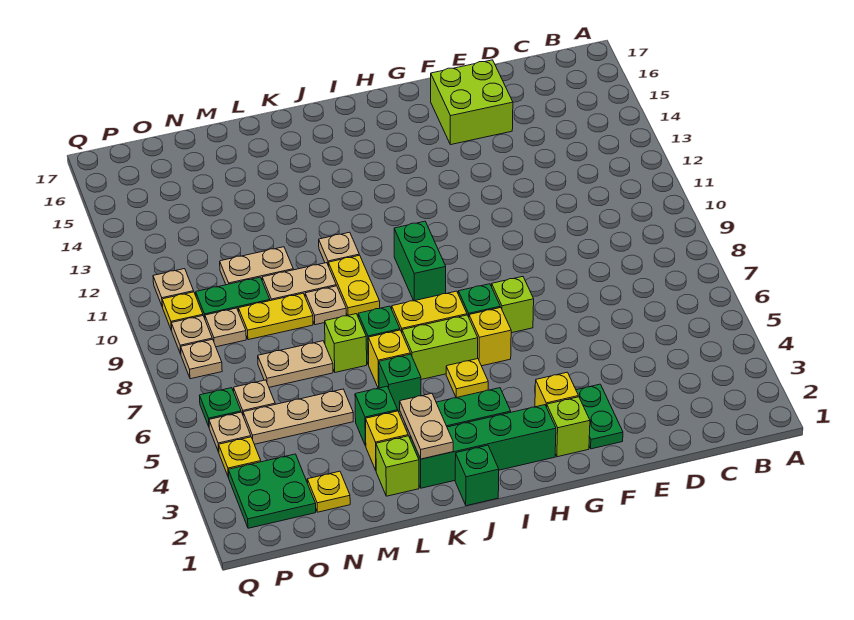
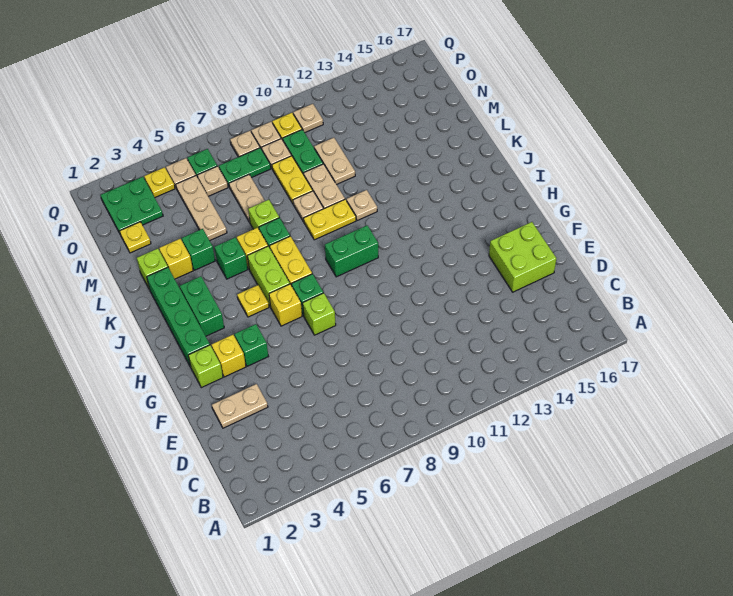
green 1x2 plate [576,384,623,449] -> green 1x2 plate moved to [219,148,271,186]
green 1x1 brick [455,445,499,506] -> green 1x1 brick moved to [235,324,268,366]
tan 1x2 plate [400,393,453,459] -> tan 1x2 plate moved to [212,384,268,428]

